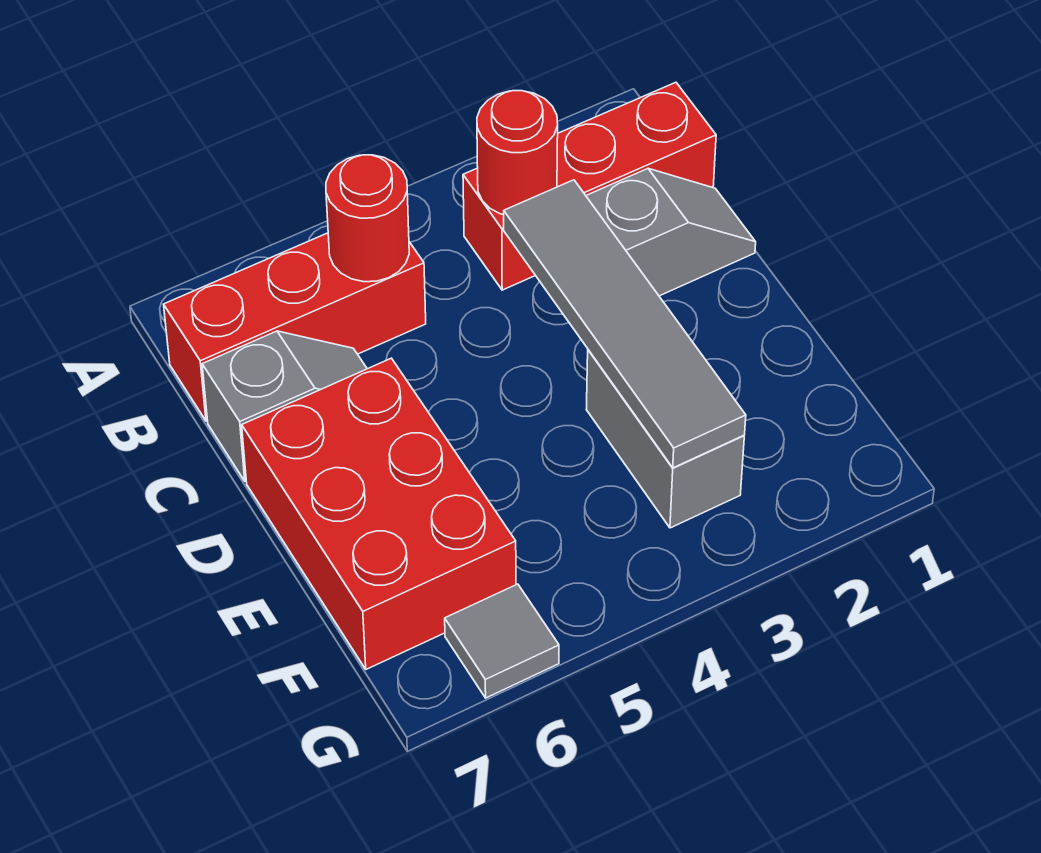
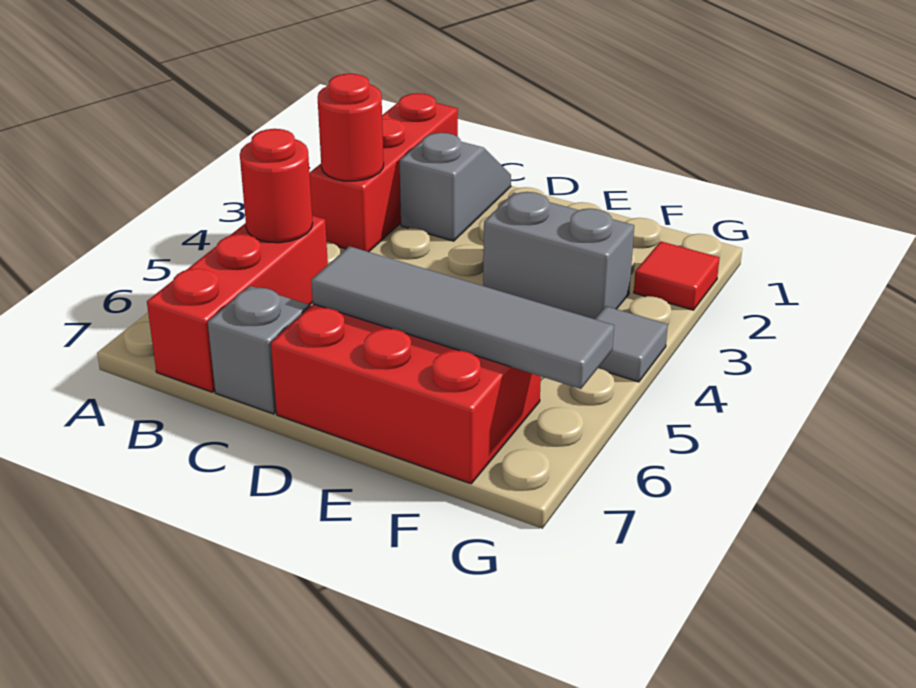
grey 1x4 tile [504,180,746,468] -> grey 1x4 tile moved to [311,246,614,389]
none -> red 1x1 tile [634,241,720,310]
grey 1x1 tile [445,584,559,698] -> grey 1x1 tile moved to [595,306,668,382]

